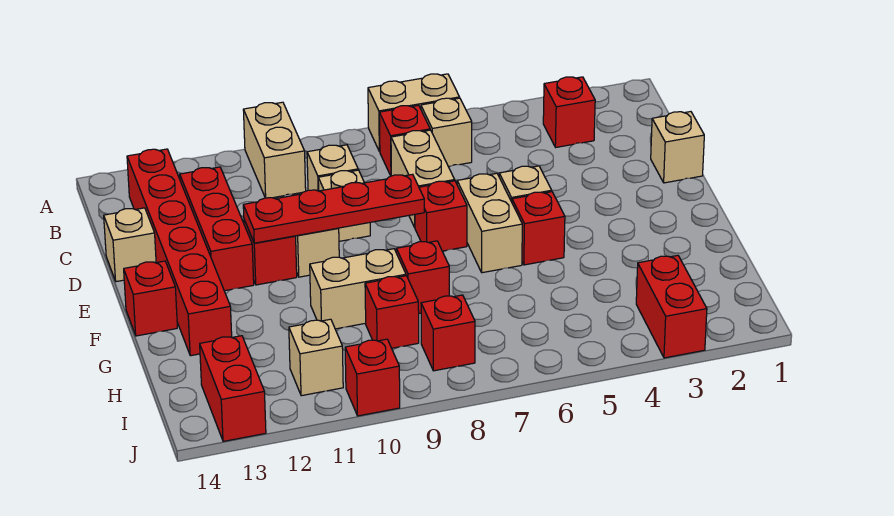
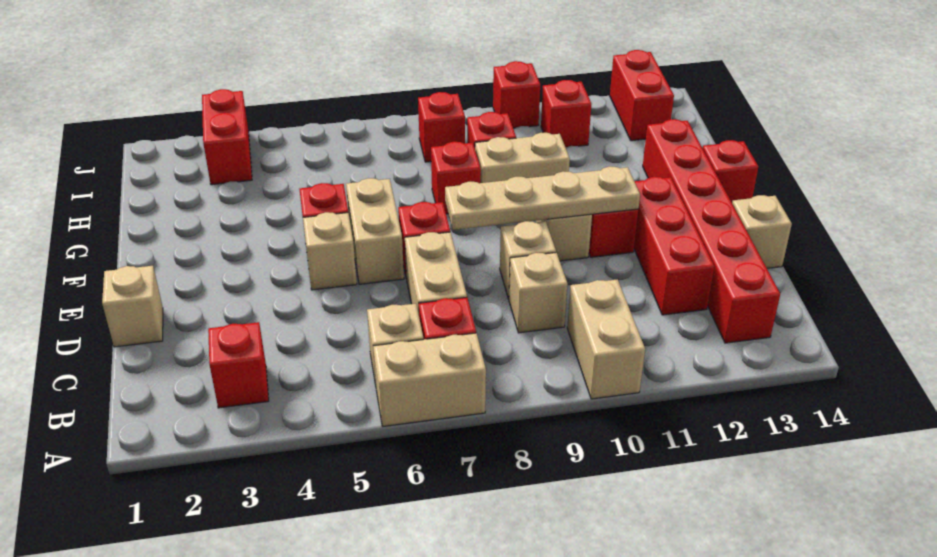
red 1x4 plate [243,174,424,243] -> tan 1x4 plate [445,167,640,230]
tan 1x1 brick [289,319,343,396] -> red 1x1 brick [541,80,591,147]

